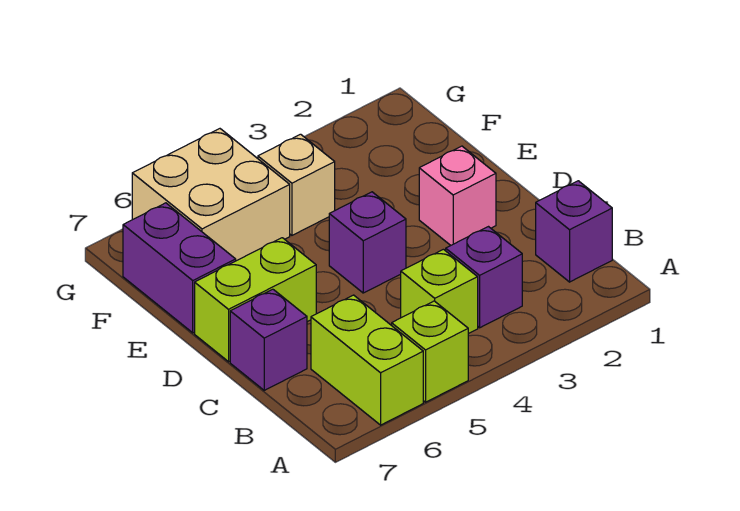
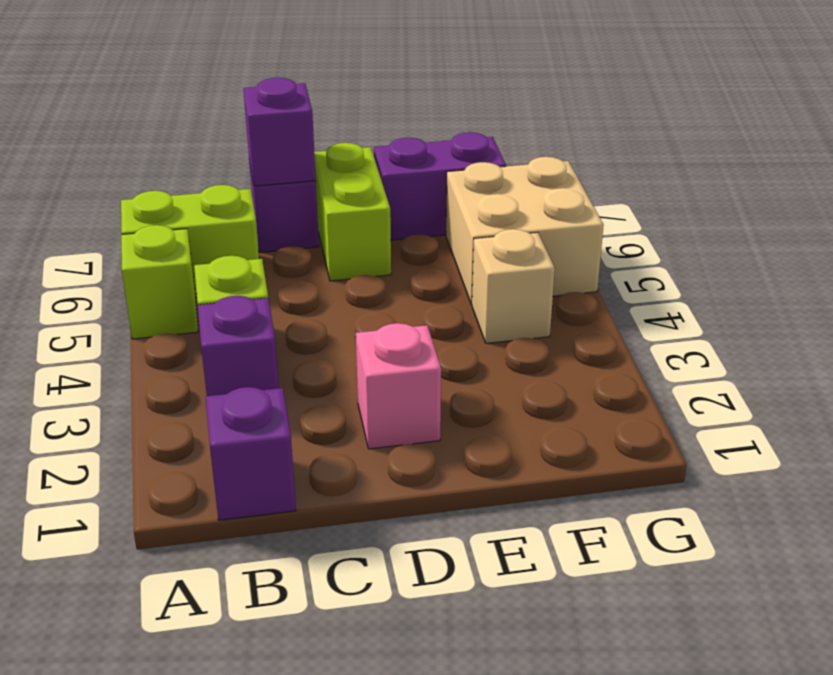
purple 1x1 brick [329,192,406,293] -> purple 1x1 brick moved to [243,78,316,186]

